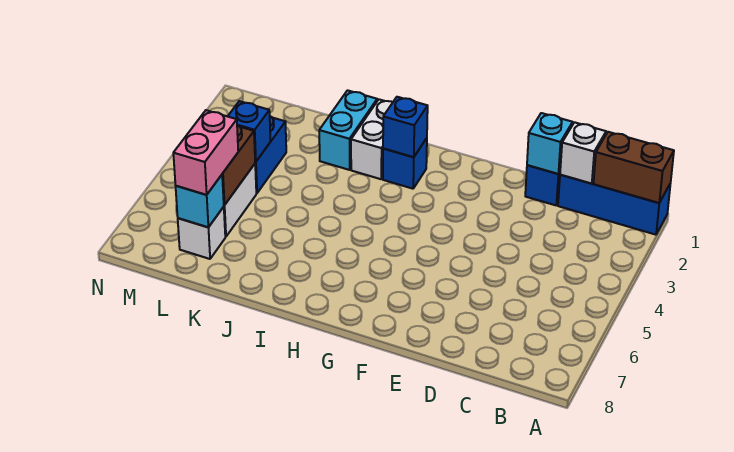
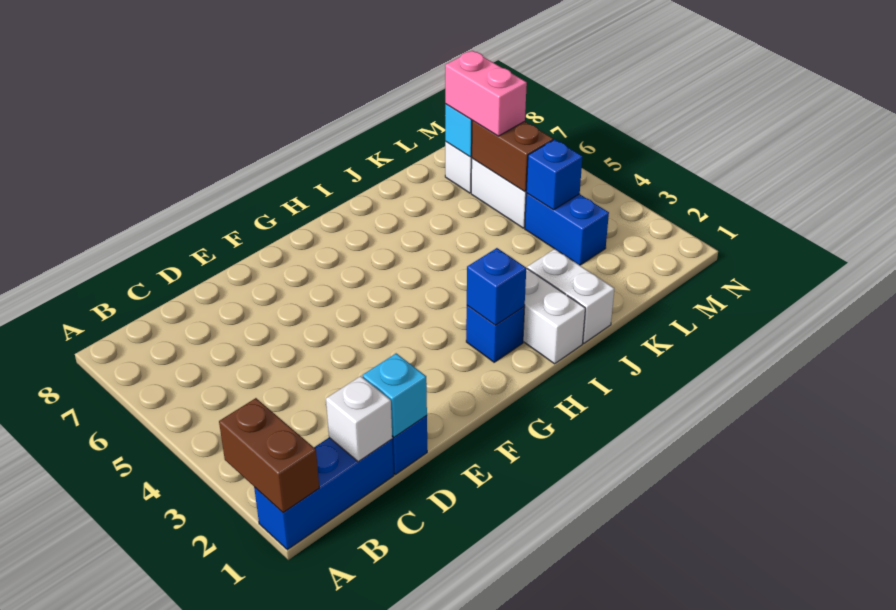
brown 1x2 brick [593,132,674,203] -> brown 1x2 brick turned to [219,398,319,513]
cyan 1x2 brick [319,90,377,170] -> white 1x2 brick [527,249,614,343]

